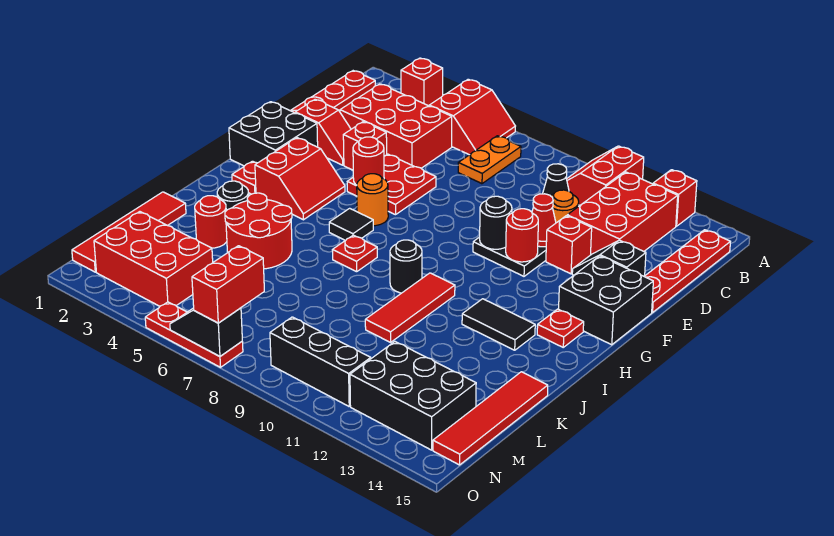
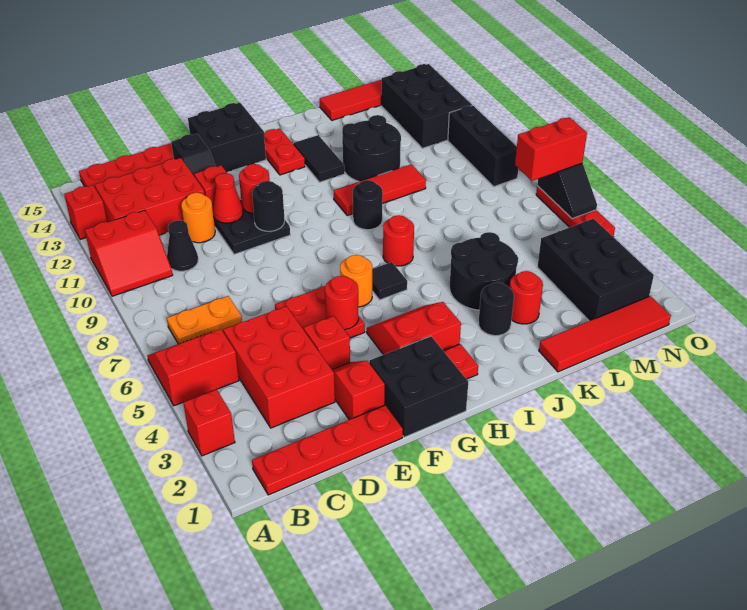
red 1x1 plate [537,309,584,347] -> red 1x2 plate [264,128,305,175]
red 1x1 plate [332,235,377,272] -> red 1x1 round brick [383,215,414,266]
red 2x2 round brick [225,193,292,269] -> black 2x2 round brick [450,232,518,310]
none -> black 2x2 round brick [342,115,401,182]
red 2x3 brick [94,212,213,306] -> black 2x3 brick [537,219,654,321]

